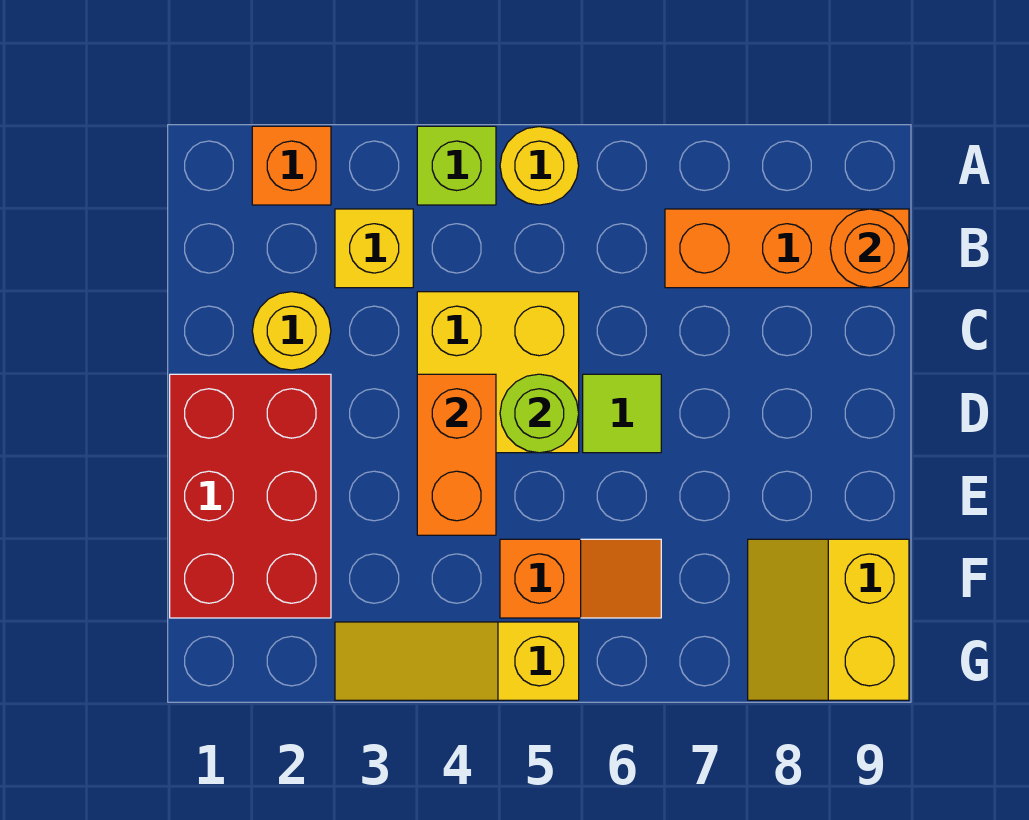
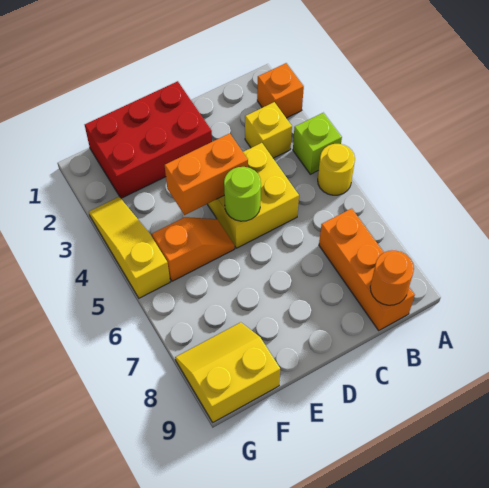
yellow 1x1 round brick [252,292,331,370] -> none
lime 1x1 tile [583,374,661,453] -> none
orange 1x2 slope [500,539,661,618] -> orange 1x2 slope turned to [152,217,235,281]

